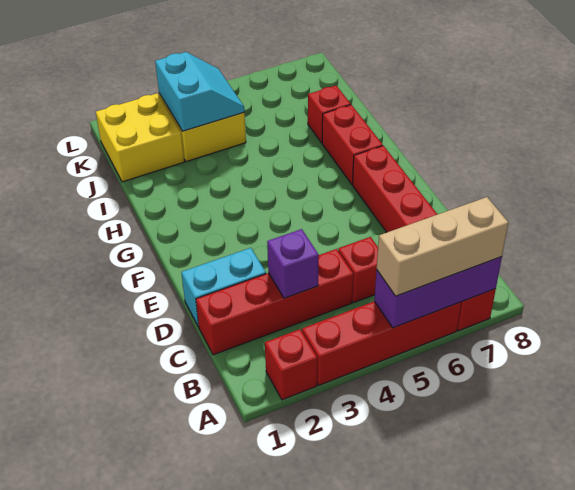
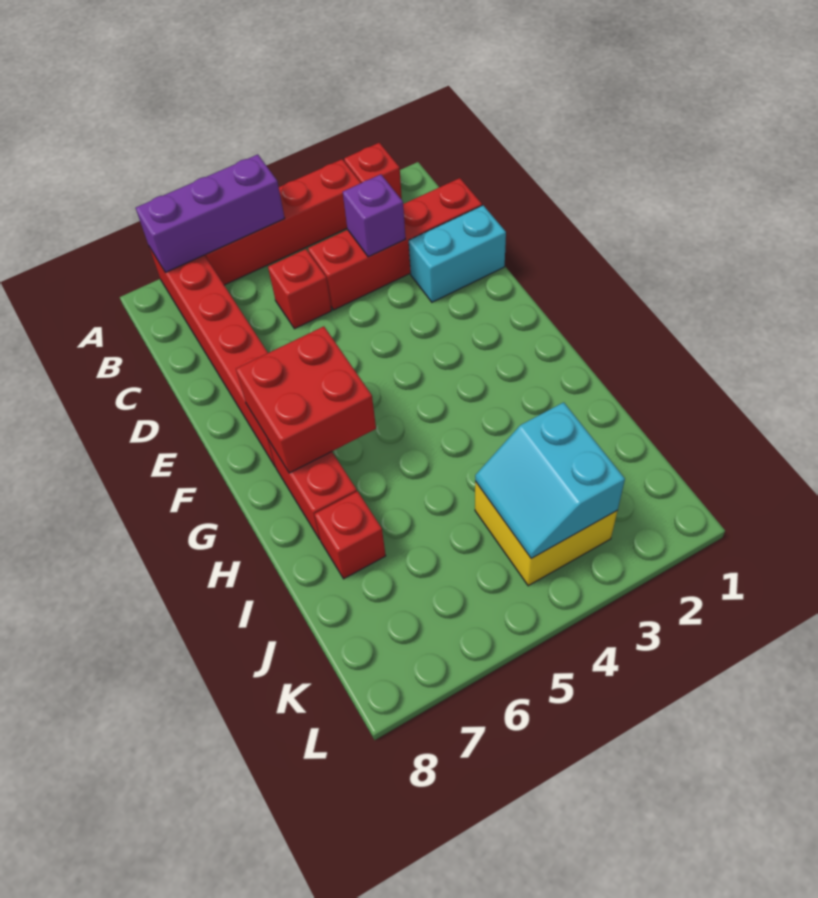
tan 1x3 brick [377,197,508,296] -> none
none -> red 2x2 brick [236,326,376,473]
yellow 2x2 brick [96,93,184,182] -> none

